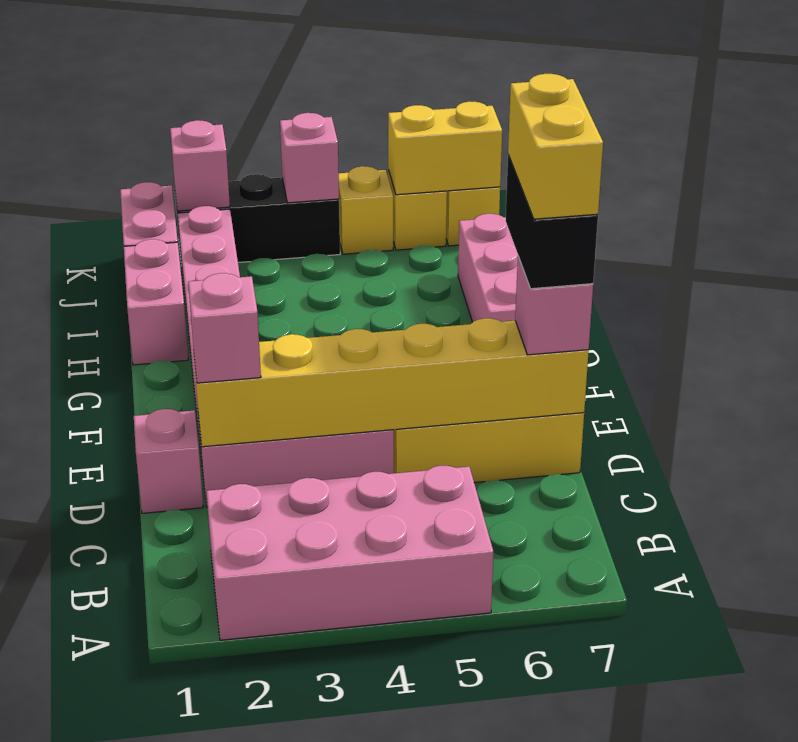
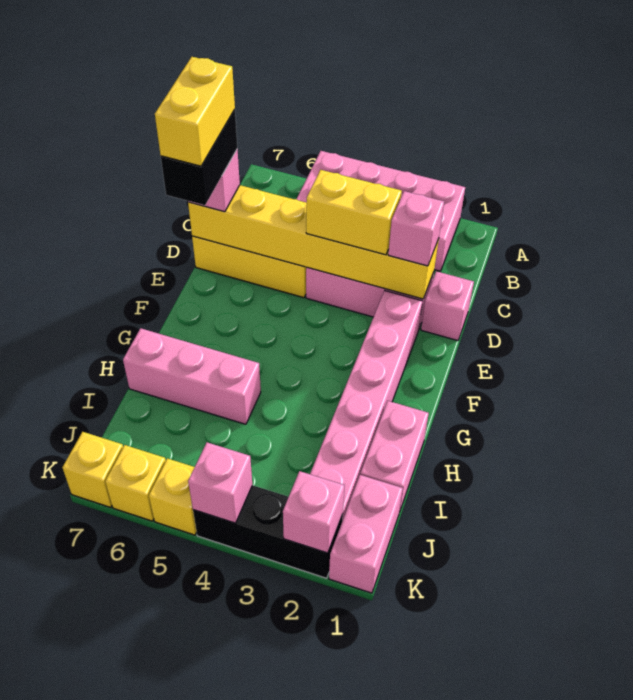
pink 1x3 brick [458,214,518,322] -> pink 1x3 brick turned to [123,328,261,424]
yellow 1x2 brick [388,101,502,195] -> yellow 1x2 brick moved to [306,170,402,255]

